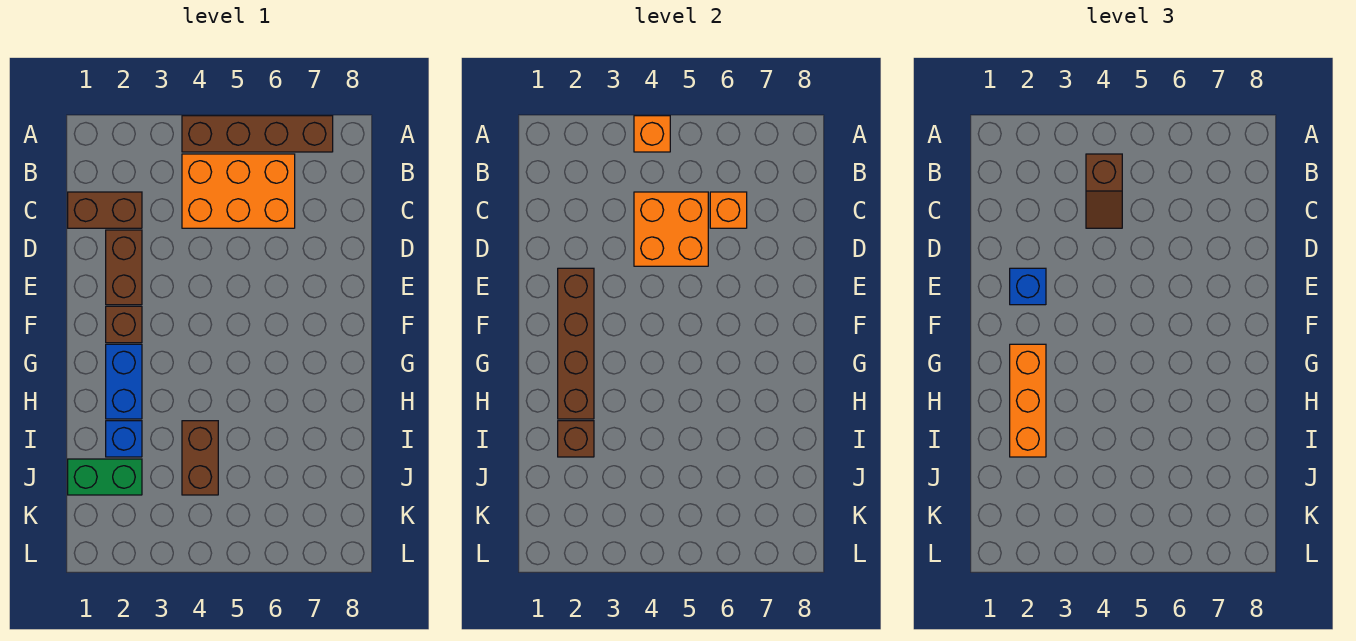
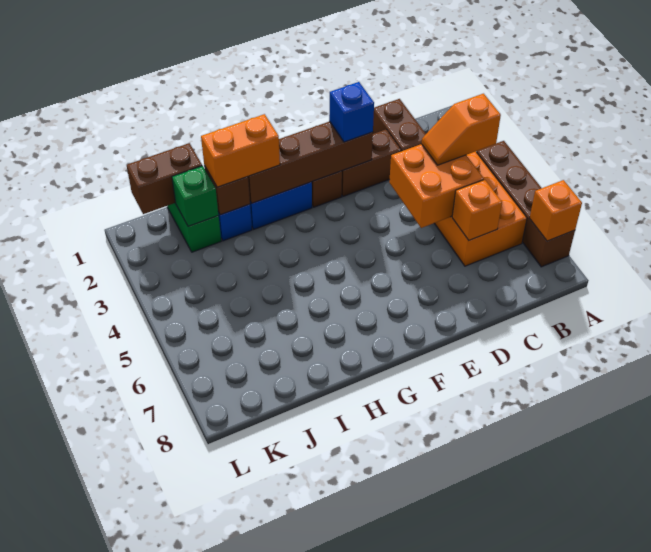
orange 1x1 brick [634,116,670,152] -> orange 1x1 brick moved to [530,180,582,241]
brown 1x2 slope [1086,154,1122,228] -> orange 1x2 slope [422,94,501,165]
orange 1x3 brick [1010,344,1046,457] -> orange 1x2 brick [201,114,280,187]
brown 1x2 brick [182,421,218,495] -> brown 1x2 brick moved to [127,143,202,214]
none -> green 1x1 brick [172,166,219,226]

